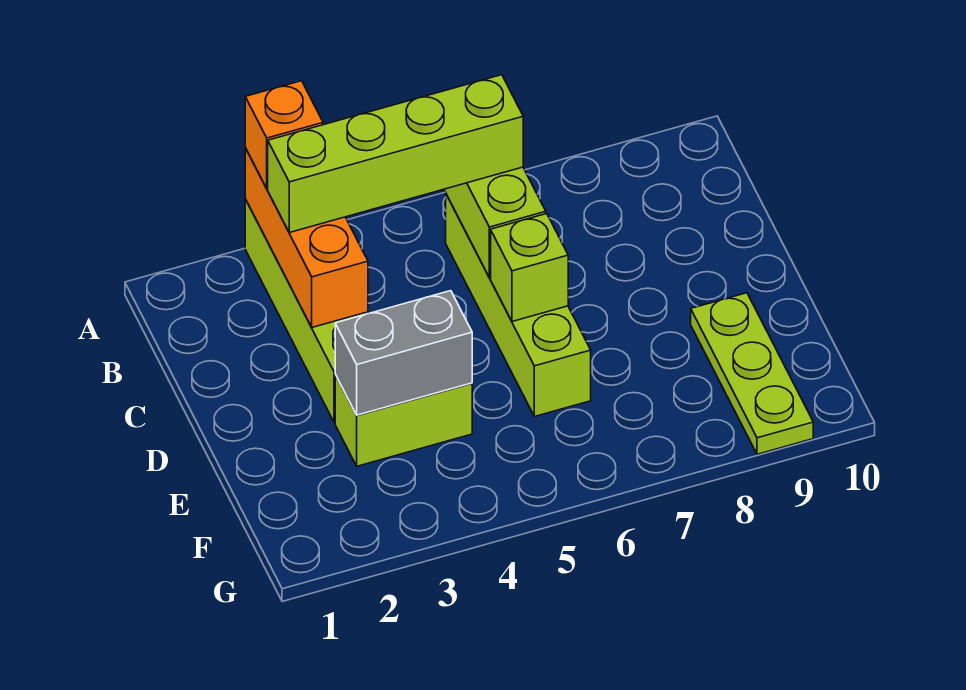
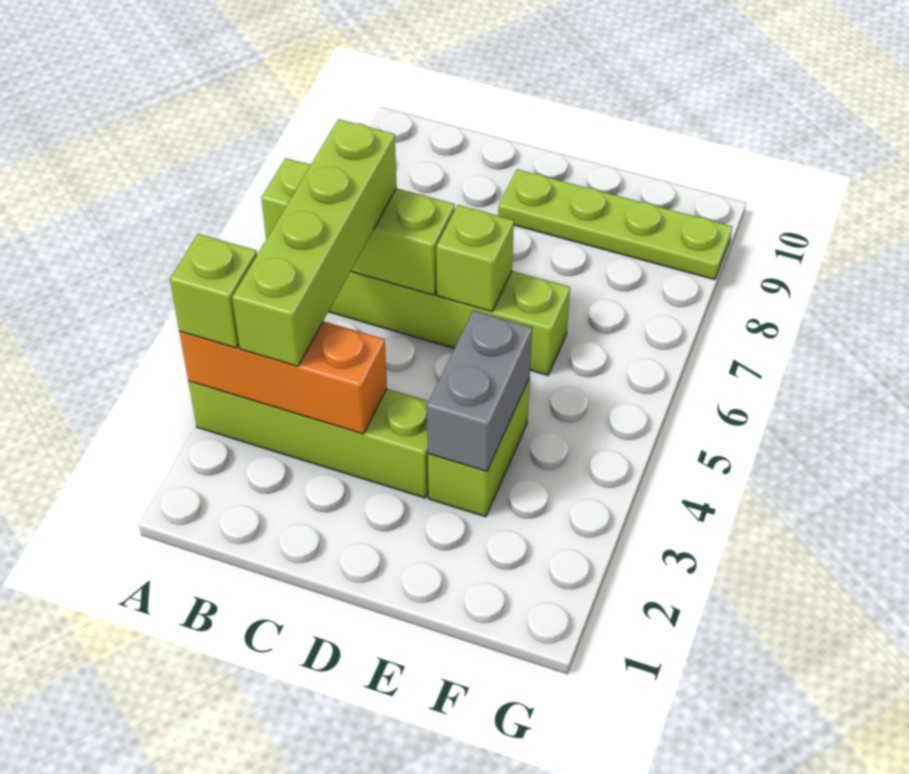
orange 1x1 brick [245,81,323,189] -> lime 1x1 brick [170,234,257,348]
lime 1x3 plate [691,293,813,454] -> lime 1x4 plate [498,169,732,280]

